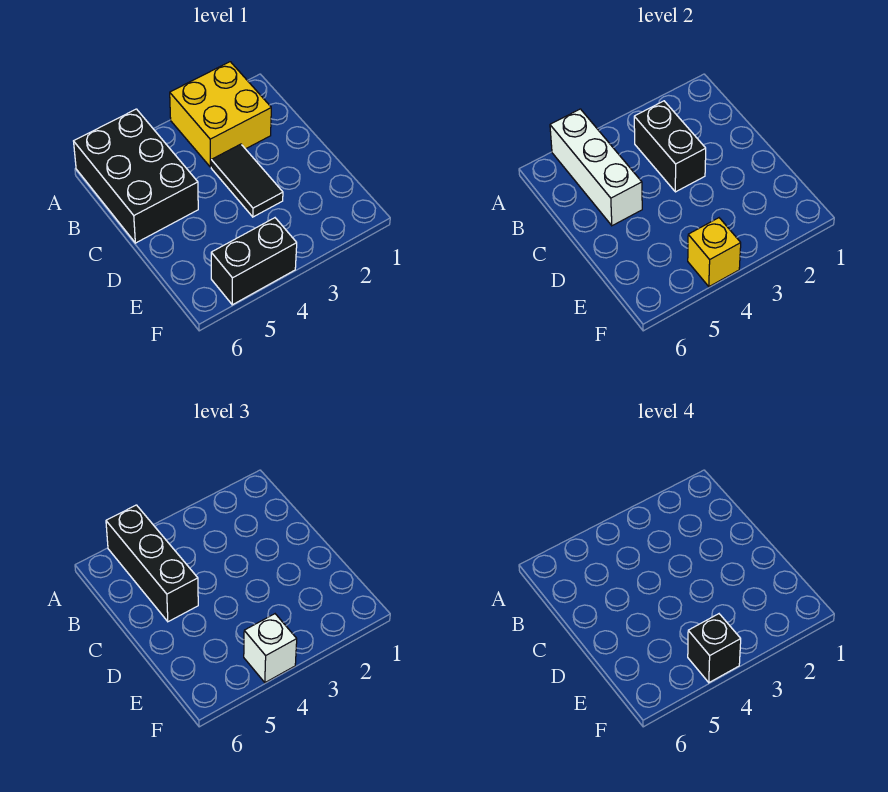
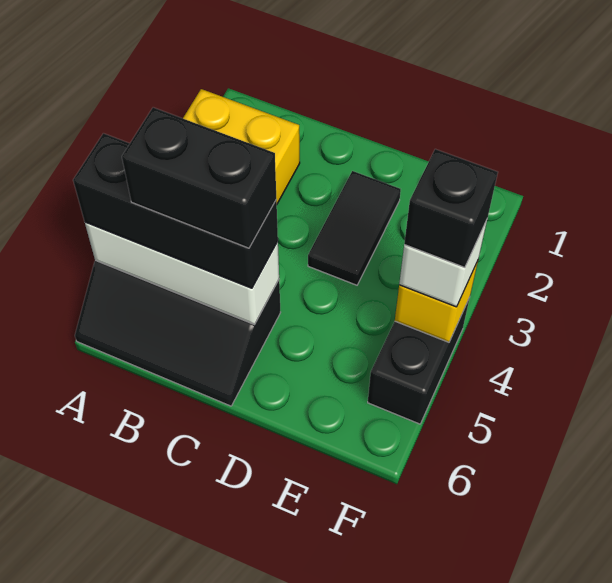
black 2x3 brick [74,109,198,243] -> black 2x3 slope [75,260,281,406]
black 1x2 brick [634,101,706,192] -> black 1x2 brick moved to [122,107,276,248]
black 1x2 tile [211,144,283,217] -> black 1x2 tile turned to [308,171,401,285]

